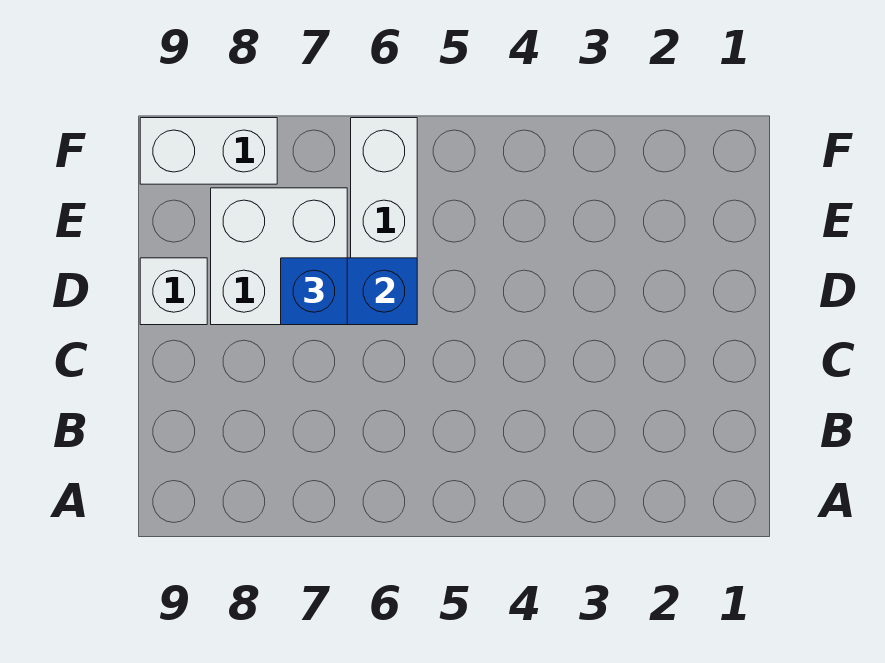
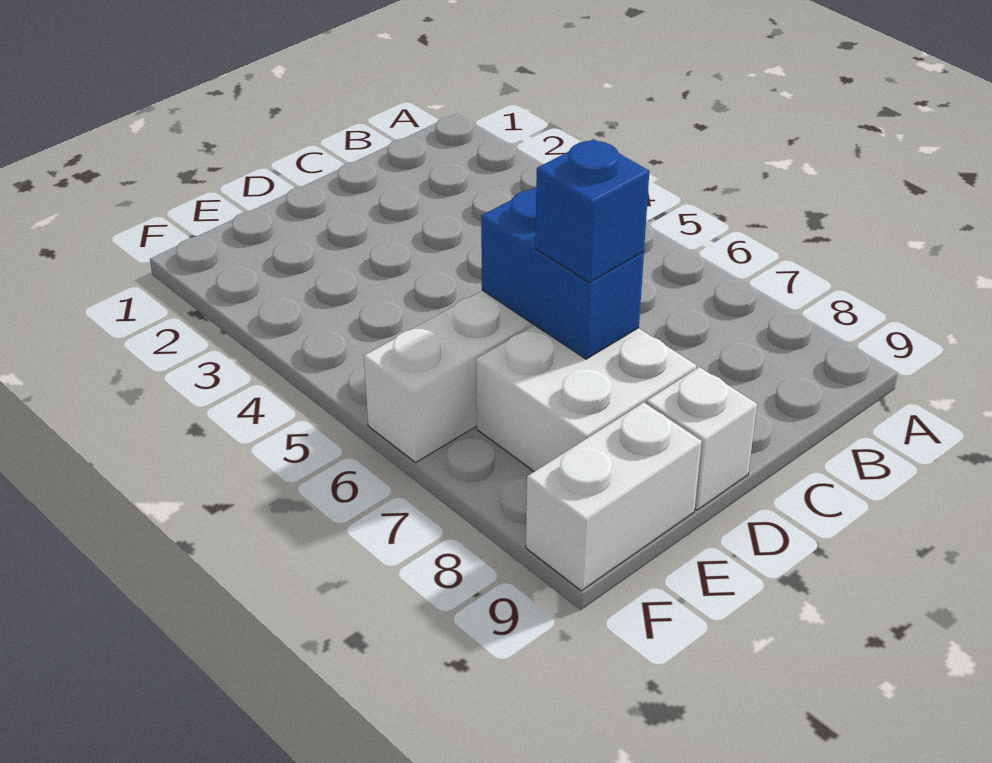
white 1x2 brick [140,118,277,184] -> white 1x2 brick turned to [526,402,702,591]

